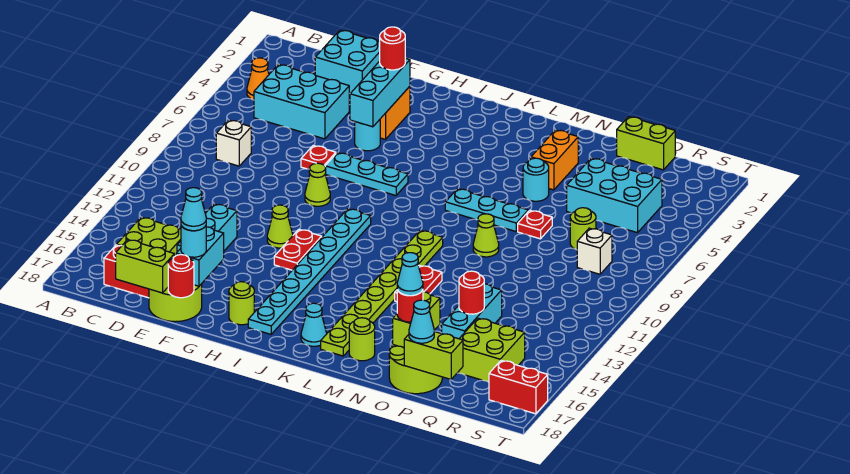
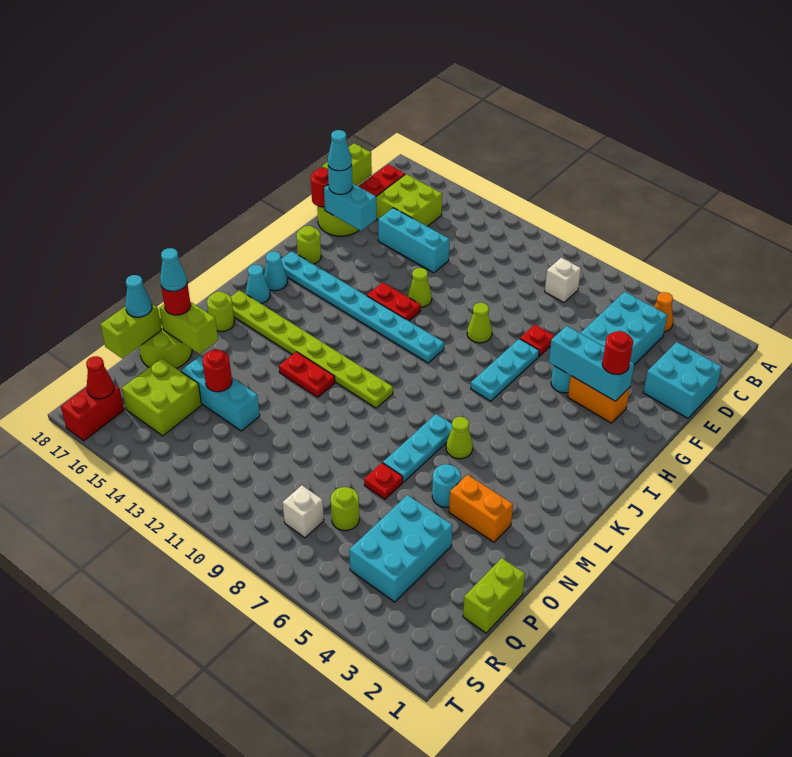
none -> cyan 1x1 cone [264,251,287,291]
lime 1x1 cone [473,214,499,257] -> lime 1x1 cone moved to [446,417,473,459]
none -> red 1x1 cone [86,356,114,399]

